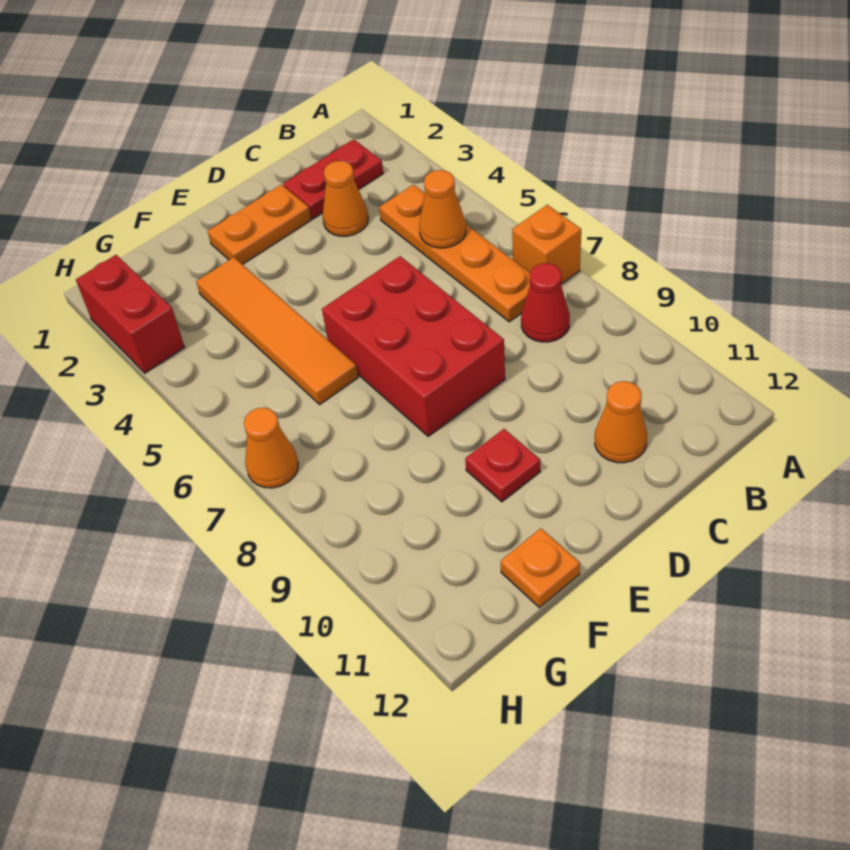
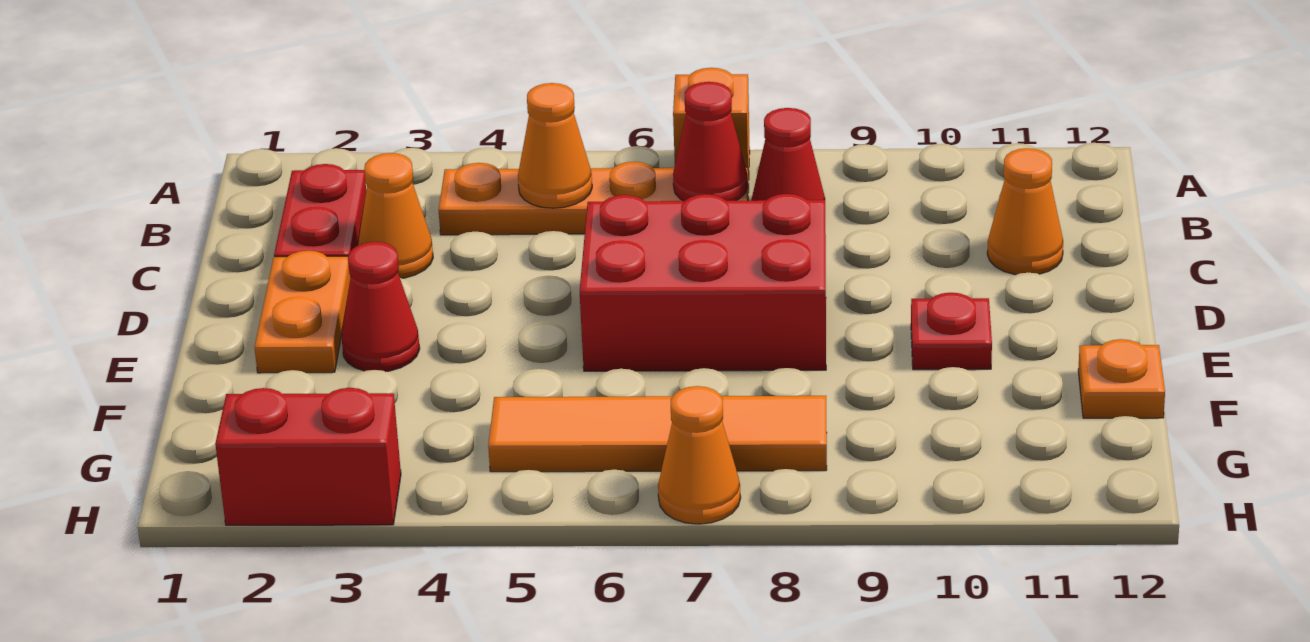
none -> red 1x1 cone [673,82,747,201]
none -> red 1x1 cone [341,242,420,372]
orange 1x4 tile [196,257,358,404] -> orange 1x4 tile moved to [488,396,827,472]

